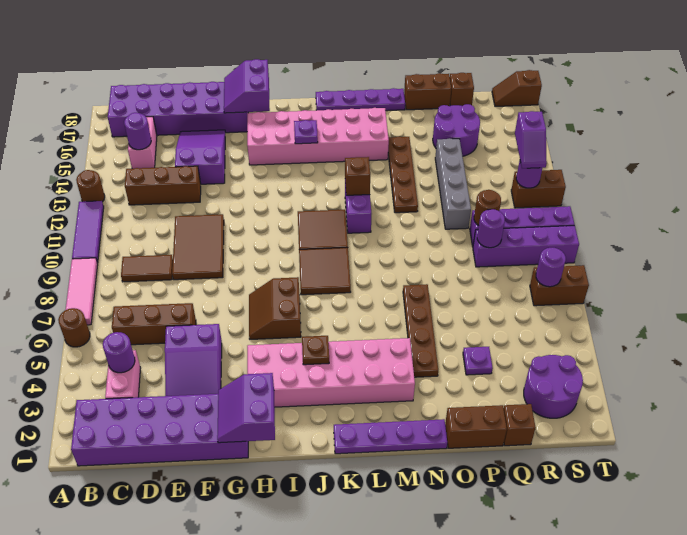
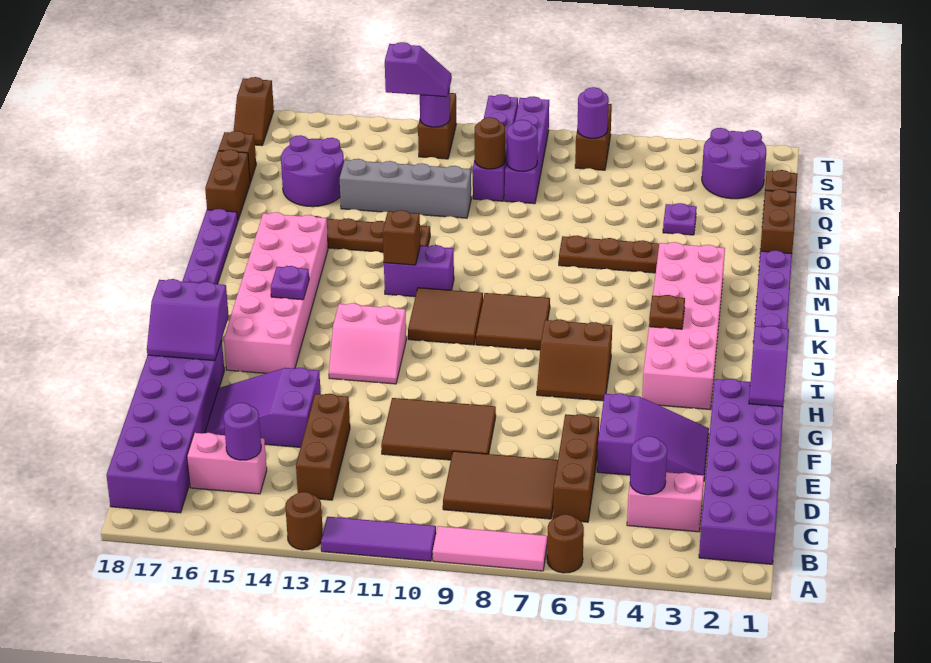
brown 1x2 tile [121,255,173,282] -> brown 2x3 tile [443,451,558,519]
purple 2x2 slope [217,373,275,443] -> purple 1x2 slope [749,326,789,407]
none -> pink 2x2 slope [329,303,406,384]

